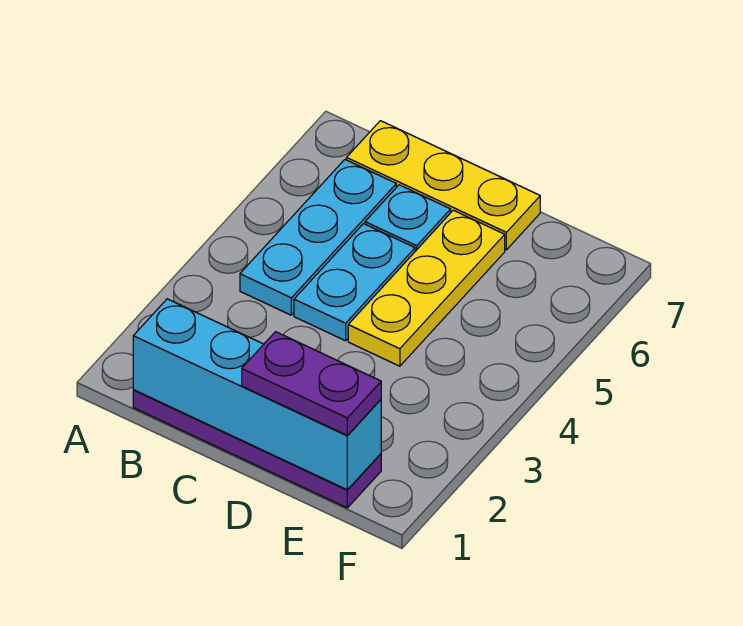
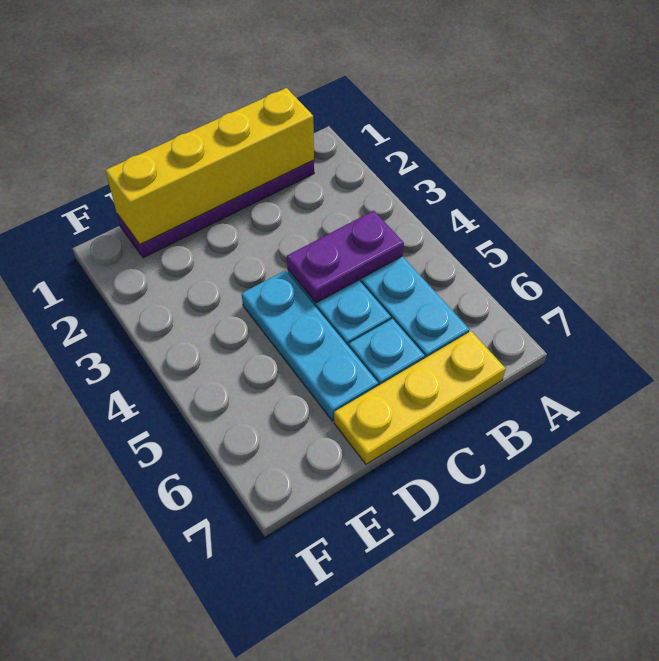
cyan 1x4 brick [133,299,381,490] -> yellow 1x4 brick [106,88,314,244]
purple 1x2 plate [242,332,381,436] -> purple 1x2 plate moved to [287,211,404,303]
yellow 1x3 plate [348,210,505,366] -> cyan 1x3 plate [242,270,378,421]

